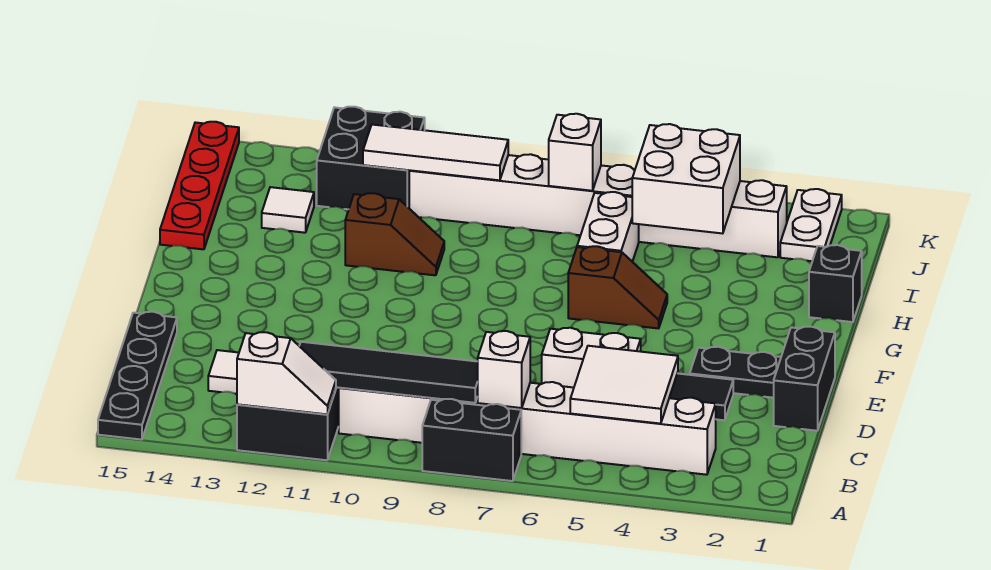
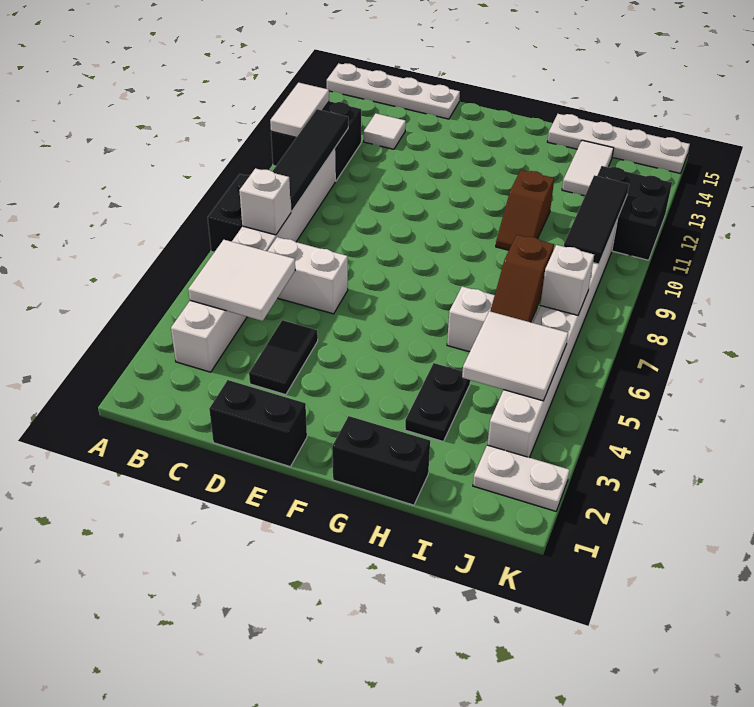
white 1x2 slope [237,332,336,414] -> white 1x2 tile [270,83,329,137]
black 1x4 plate [98,312,177,440] -> white 1x4 plate [327,63,460,119]
white 1x2 brick [542,328,641,388] -> white 1x2 brick turned to [268,237,348,314]
black 1x2 plate [690,347,781,398] -> black 1x2 plate moved to [405,363,470,441]
brown 1x2 slope [568,246,667,328] -> brown 1x2 slope moved to [490,235,554,322]
black 1x1 brick [809,245,862,322] -> black 1x2 brick [332,416,430,505]
red 1x4 plate [160,122,239,249] -> white 1x4 plate [547,114,690,173]
white 2x2 brick [632,124,740,233] -> white 2x2 tile [462,311,568,401]
white 1x1 tile [262,187,314,233] -> white 1x2 tile [562,140,614,196]
white 1x3 tile [363,125,508,180] -> black 1x3 tile [564,175,629,264]

